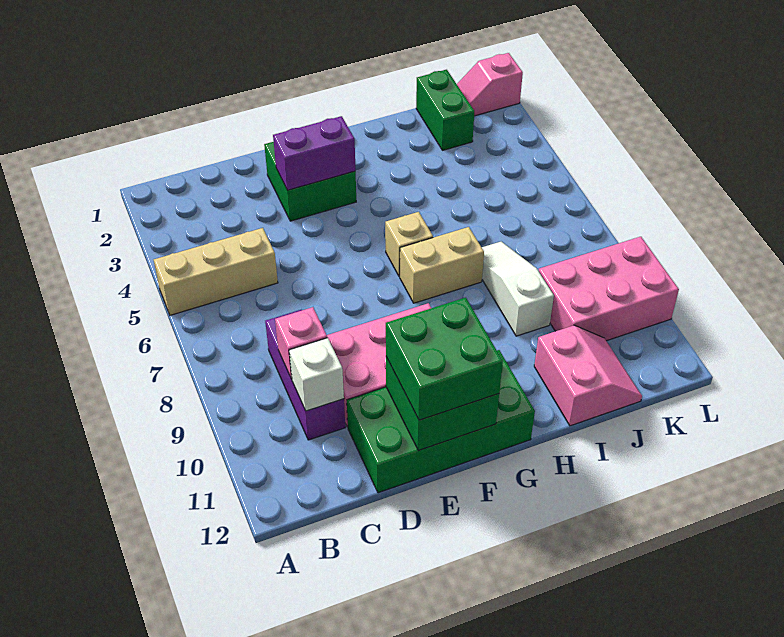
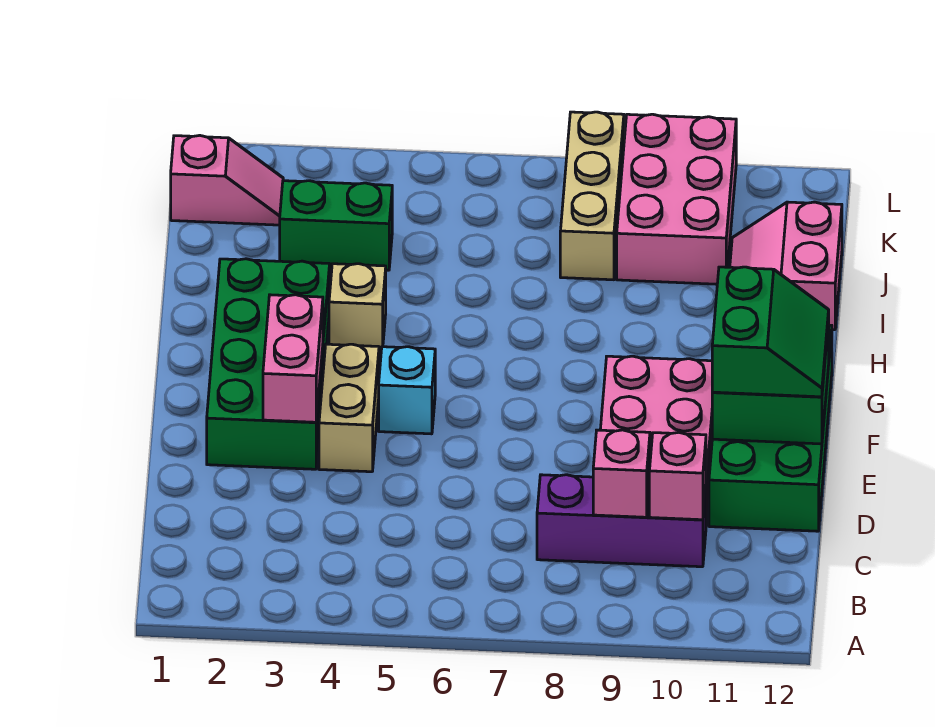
tan 1x3 brick [154,228,278,315] -> tan 1x3 brick moved to [560,112,624,280]
white 1x1 brick [289,338,344,411] -> pink 1x1 brick [649,432,706,520]
green 2x2 brick [264,142,356,221] -> green 2x4 brick [207,259,330,469]
purple 1x2 brick [273,116,356,190] -> pink 1x2 brick [263,295,323,422]
green 2x2 brick [386,298,503,420] -> green 2x2 slope [712,267,829,397]
none -> cyan 1x1 brick [379,347,435,434]
tan 1x1 brick [385,212,433,277] -> tan 1x1 brick moved to [329,264,386,351]
tan 1x2 brick [400,227,484,303] -> tan 1x2 brick moved to [319,344,379,472]
white 1x3 slope [482,242,554,336] -> none
pink 2x2 slope [534,325,642,426] -> pink 2x2 slope turned to [730,202,842,330]
green 1x2 brick [416,70,474,150] -> green 1x2 brick moved to [280,181,392,270]
pink 1x2 slope [457,53,523,116] -> pink 1x2 slope turned to [171,135,283,225]

